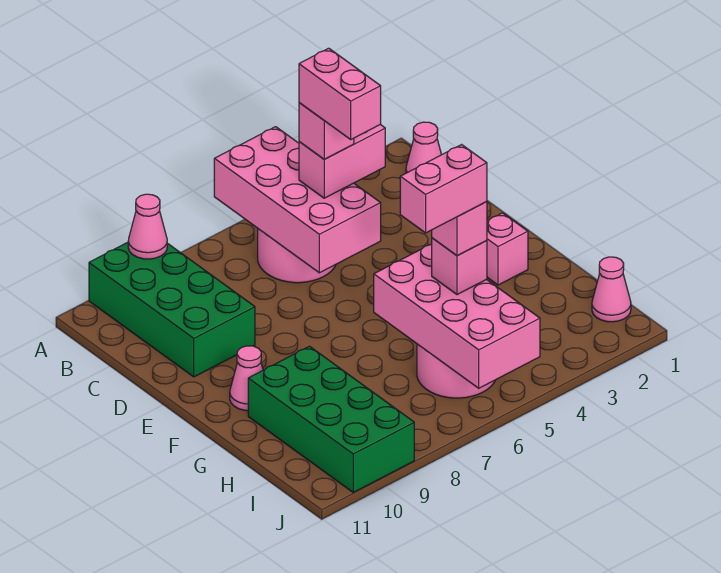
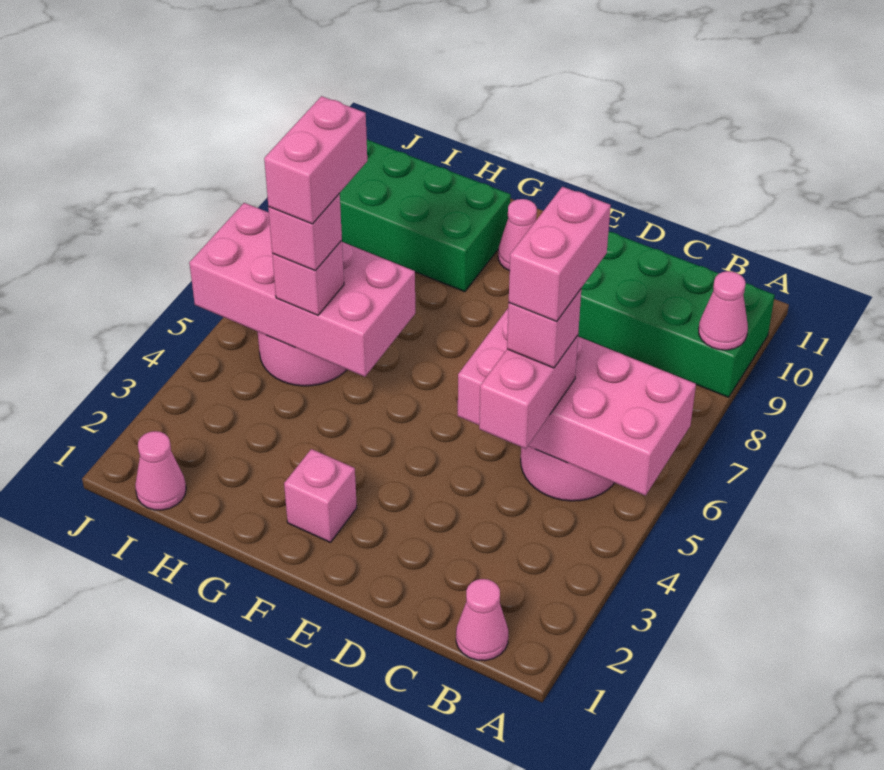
pink 1x2 brick [299,48,381,139] -> pink 1x2 brick turned to [509,187,611,321]

